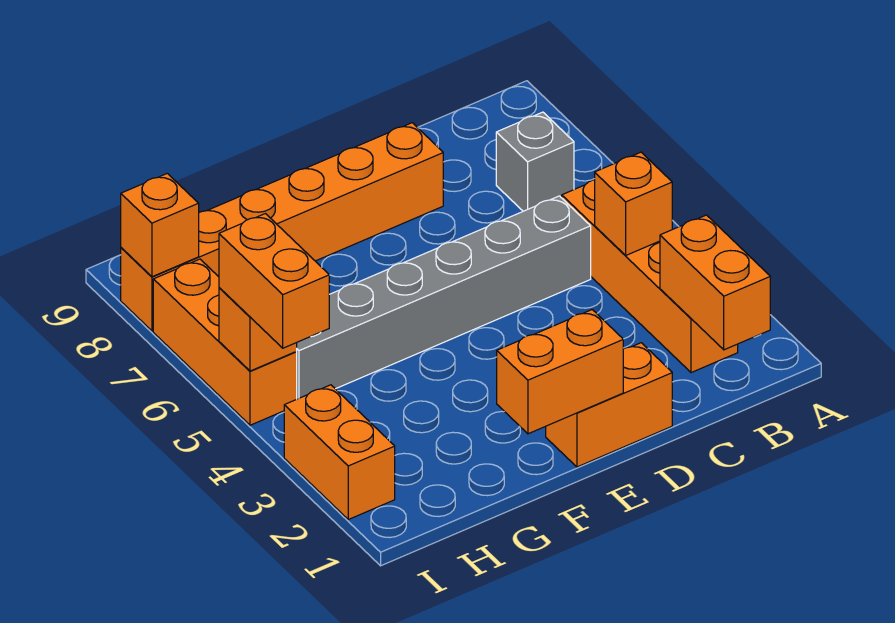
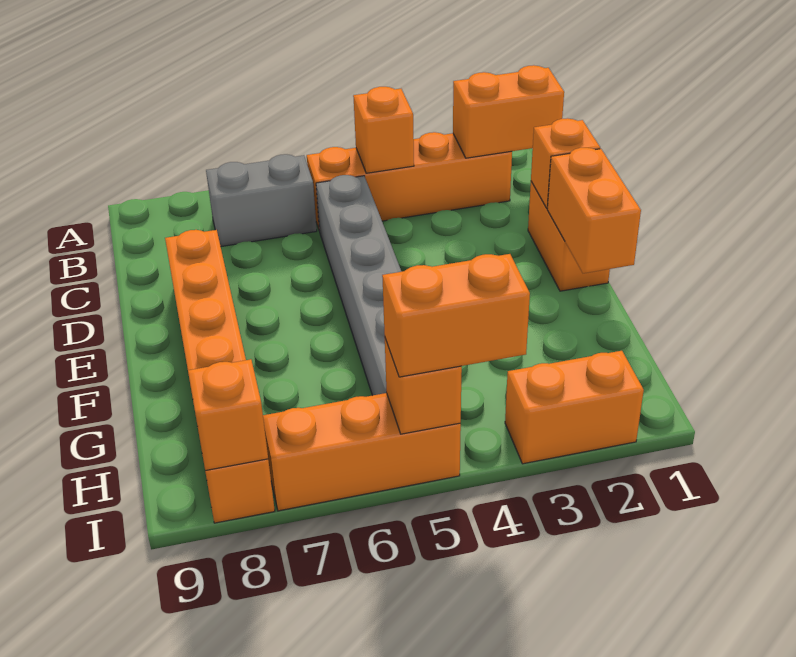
grey 1x1 brick [496,112,574,211] -> grey 1x2 brick [206,154,317,247]
none -> orange 1x1 brick [531,118,600,208]

